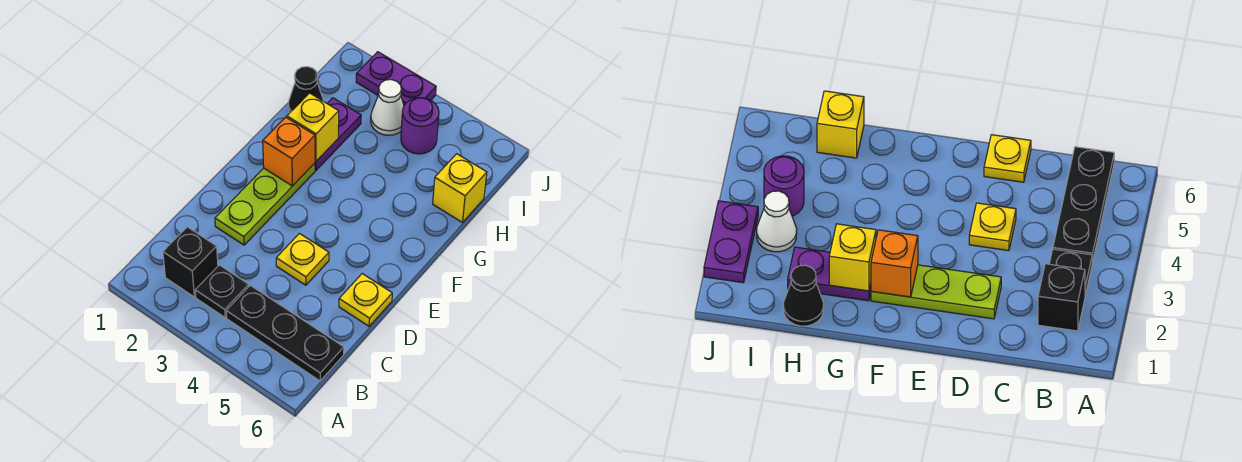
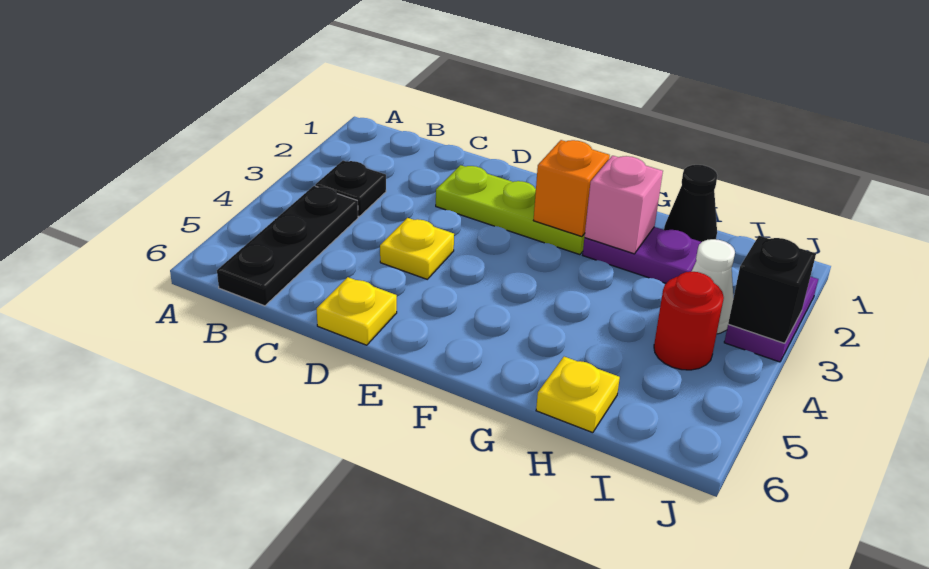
black 1x1 brick [163,227,218,297] -> black 1x1 brick moved to [728,236,816,343]
yellow 1x1 brick [287,93,339,161] -> pink 1x1 brick [584,156,663,254]
yellow 1x1 brick [433,154,487,223] -> yellow 1x1 plate [536,357,620,433]
purple 1x1 round brick [401,98,439,154] -> red 1x1 round brick [654,272,724,370]

